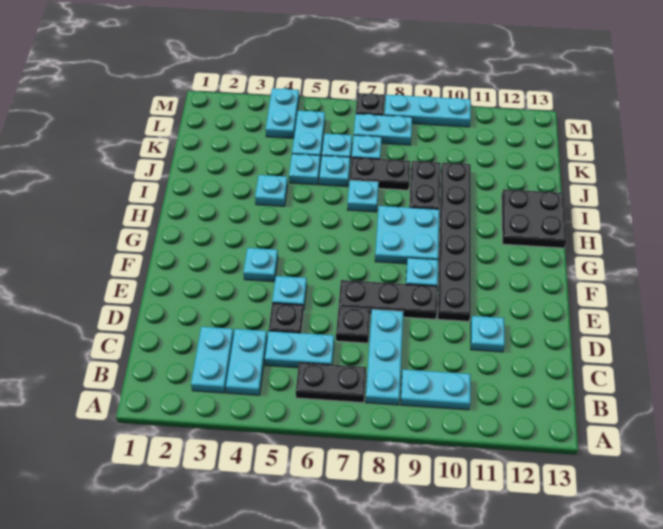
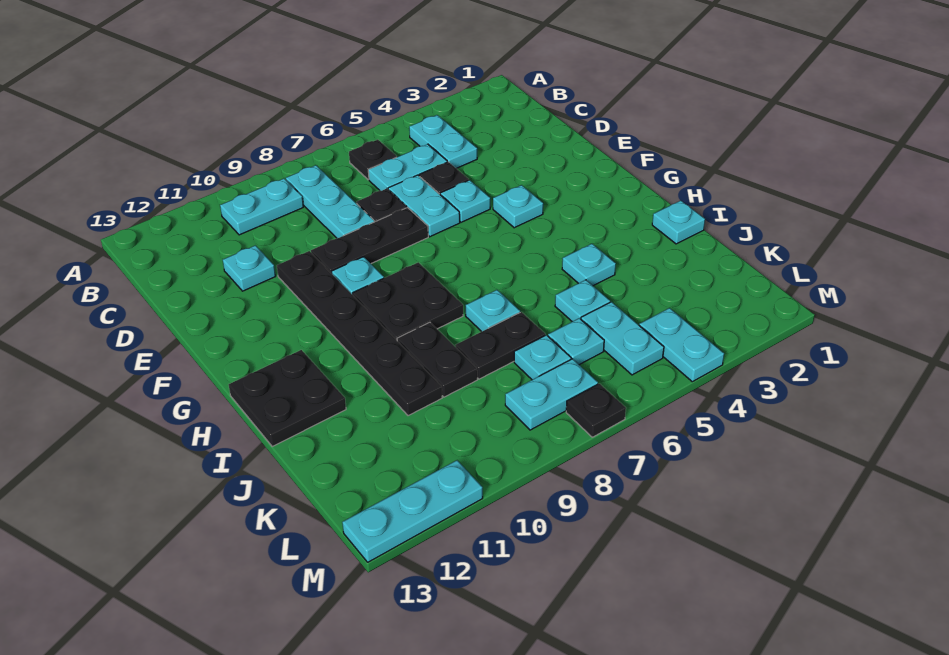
cyan 1x2 plate [191,327,234,393] -> cyan 1x2 plate moved to [388,175,460,237]
black 1x2 plate [296,362,366,403] -> black 1x1 plate [349,140,397,180]
cyan 2x2 plate [375,206,439,264] -> black 2x2 plate [353,262,463,340]
cyan 1x1 plate [319,156,350,187] -> cyan 1x1 plate moved to [652,201,705,244]
cyan 1x3 plate [385,95,471,127] -> cyan 1x3 plate moved to [342,460,483,562]

